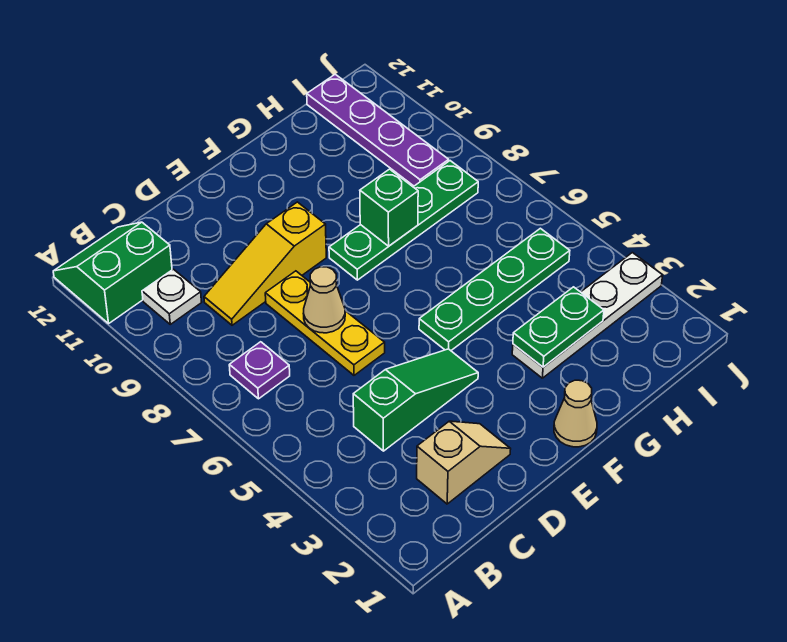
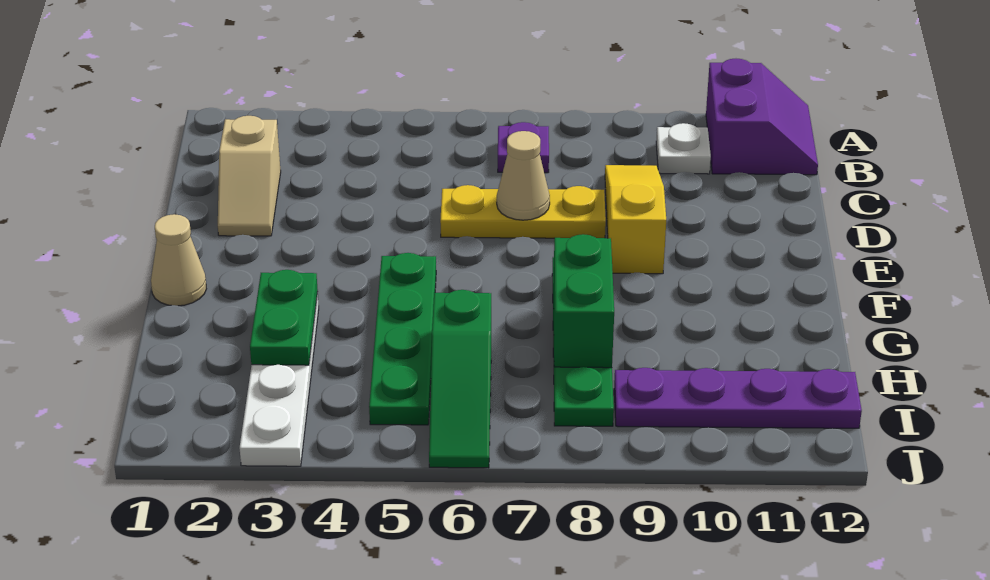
green 2x2 slope [53,222,172,323] -> purple 2x2 slope [706,59,818,175]
green 1x3 slope [353,349,478,451] -> green 1x3 slope moved to [429,290,491,468]
green 1x1 brick [360,169,418,246] -> green 1x2 brick [553,234,614,368]

